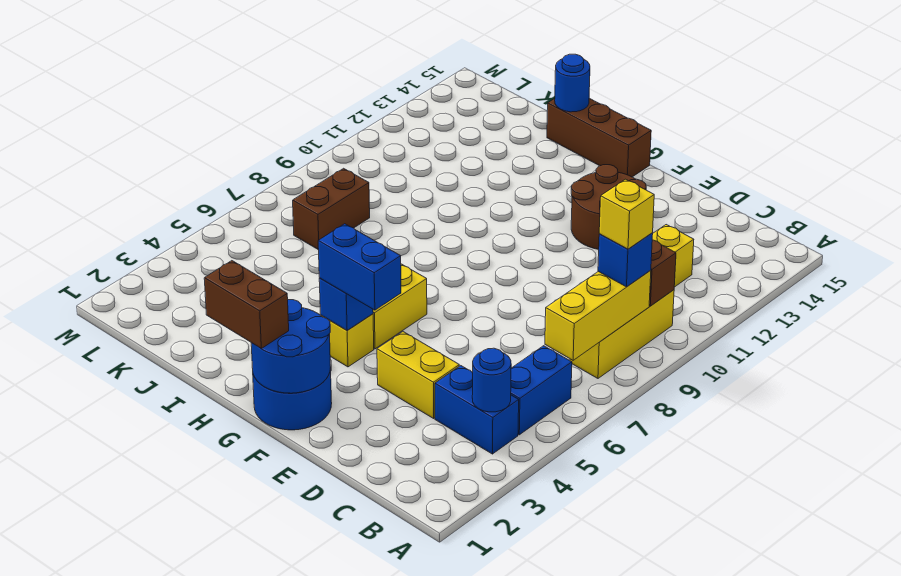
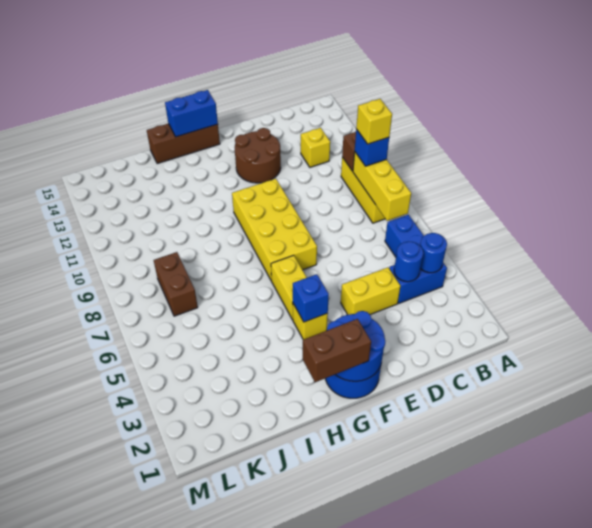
blue 1x2 brick [318,224,401,310] -> blue 1x2 brick moved to [165,90,218,137]
none -> yellow 2x4 brick [232,179,317,281]
blue 1x1 round brick [555,54,590,112] -> blue 1x1 round brick moved to [394,241,423,282]

